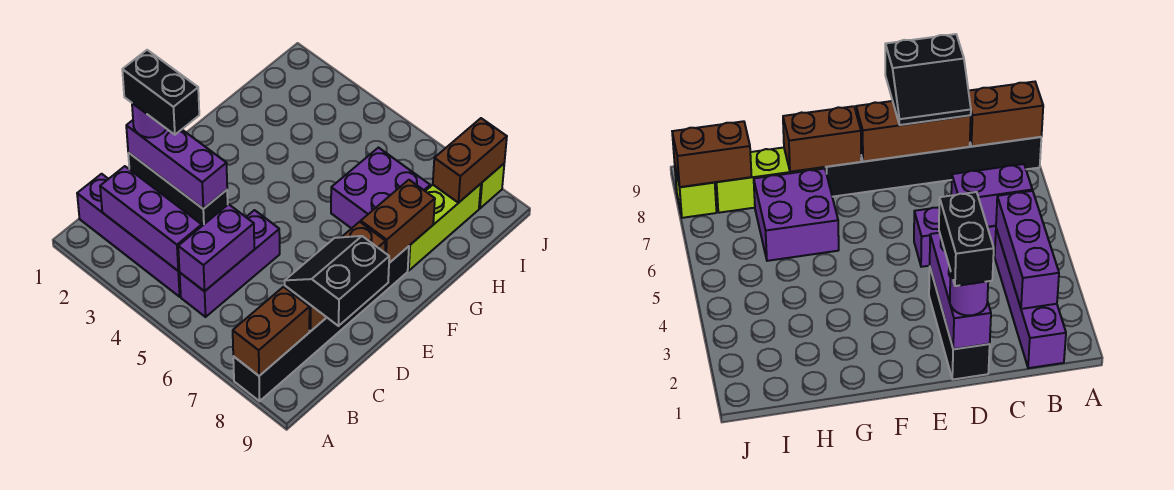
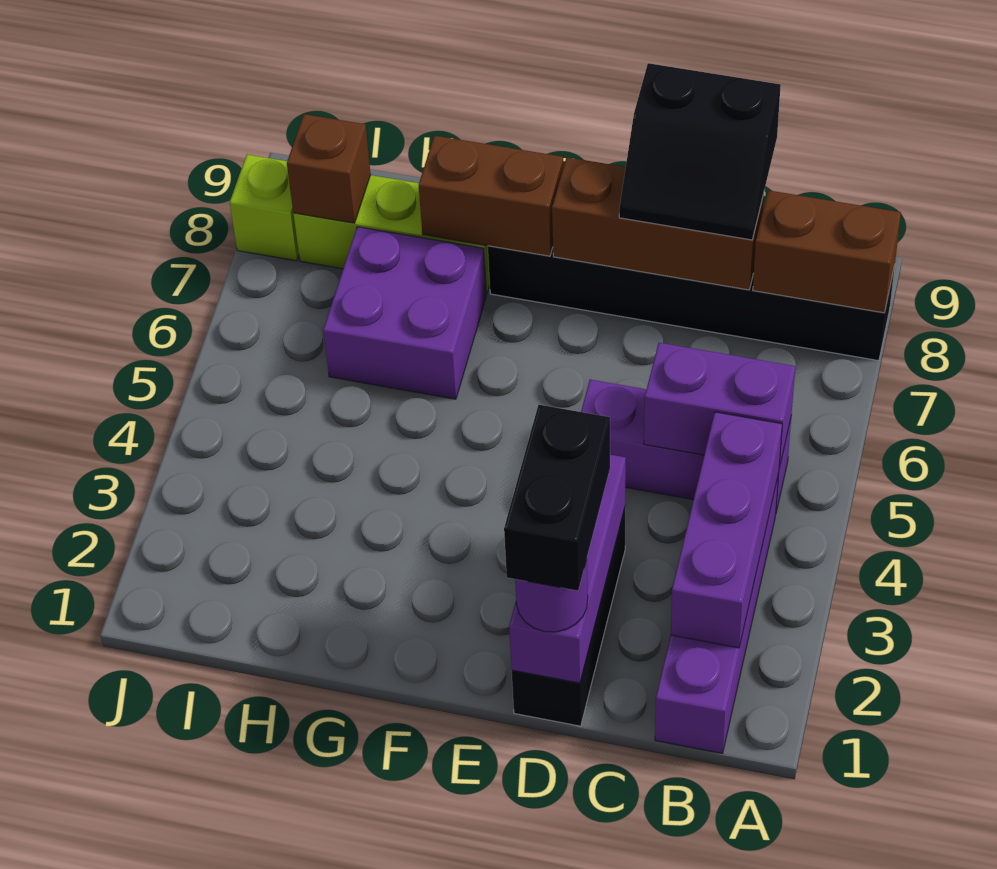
brown 1x2 brick [433,118,507,203] -> brown 1x1 brick [287,114,371,223]

